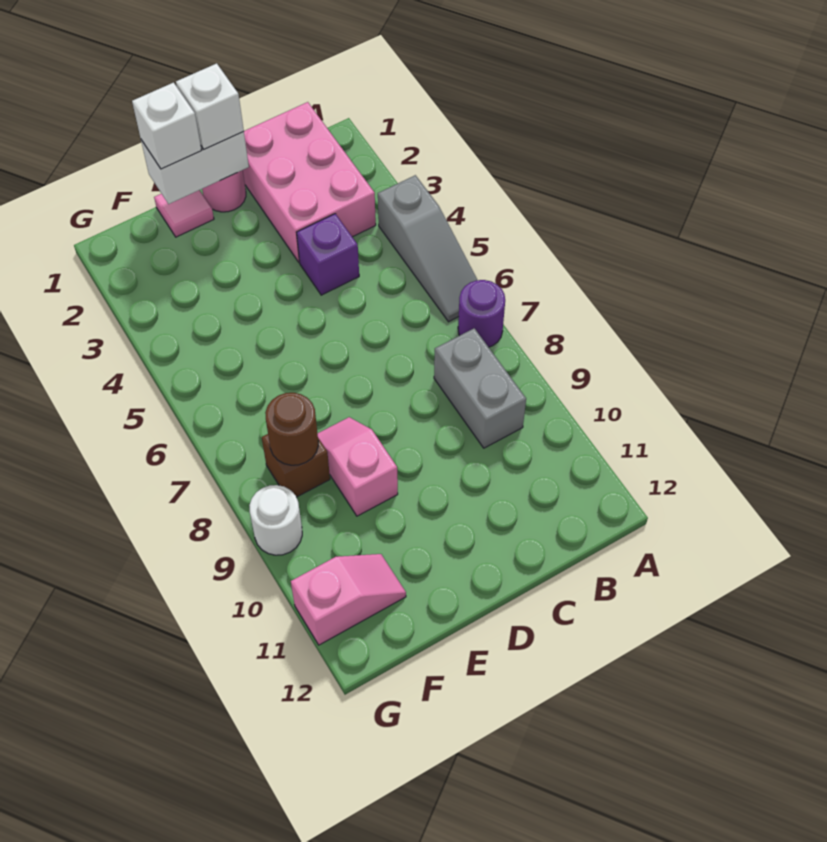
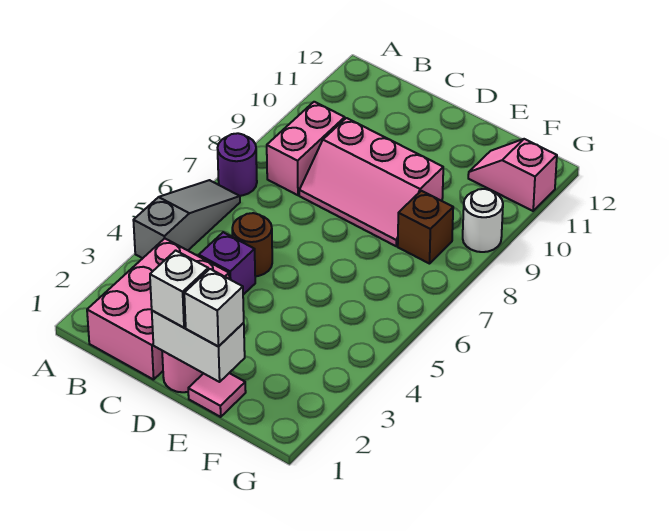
grey 1x2 brick [434,328,526,448] -> pink 1x2 brick [267,102,345,195]
pink 1x2 slope [318,417,398,516] -> pink 2x3 slope [299,118,443,246]
brown 1x1 round brick [265,393,318,465] -> brown 1x1 round brick moved to [232,213,272,276]

